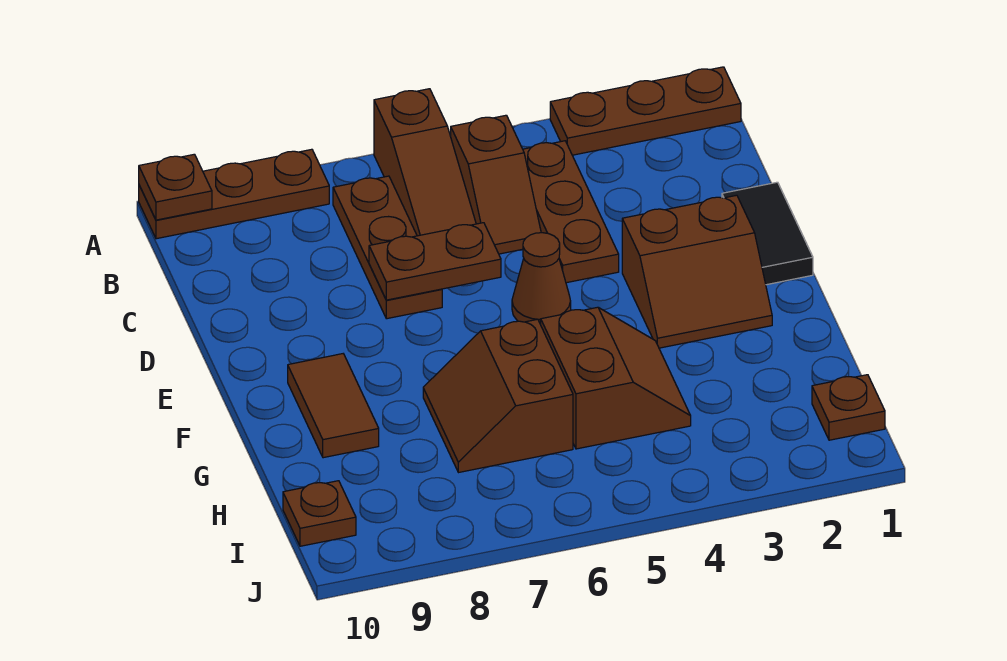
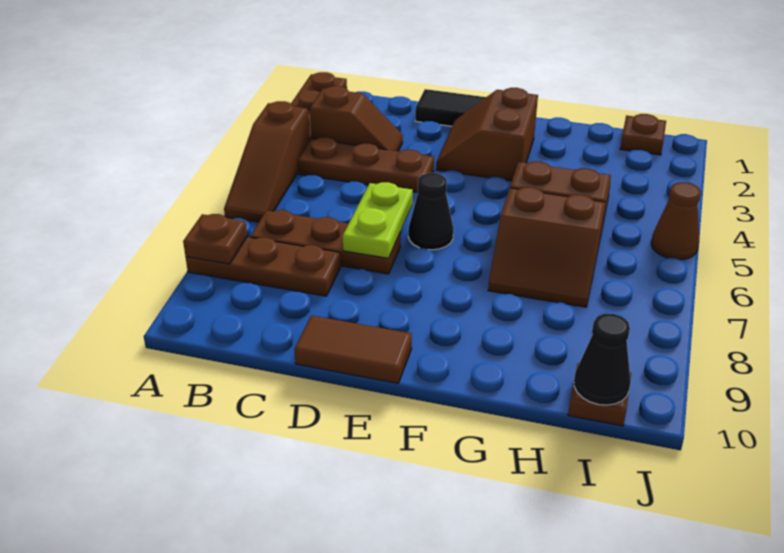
brown 1x3 slope [374,89,476,236] -> brown 1x3 slope turned to [224,101,309,222]
brown 1x3 plate [139,149,329,239] -> brown 1x3 plate turned to [186,237,341,296]
brown 1x1 plate [139,154,212,220] -> brown 1x1 plate moved to [183,214,247,264]
brown 1x2 slope [451,115,541,254] -> brown 1x2 slope moved to [310,86,403,151]
brown 1x2 plate [369,223,501,300] -> lime 1x2 plate [343,182,413,258]
brown 2x2 slope [622,195,772,348] -> brown 2x2 slope turned to [436,88,538,181]
brown 1x1 cone [512,233,571,324] -> brown 1x1 cone moved to [651,182,701,260]
none -> black 1x1 cone [408,173,453,250]
brown 1x2 tile [288,354,379,458] -> brown 1x2 tile moved to [294,315,412,383]
none -> black 1x1 cone [574,314,631,405]

